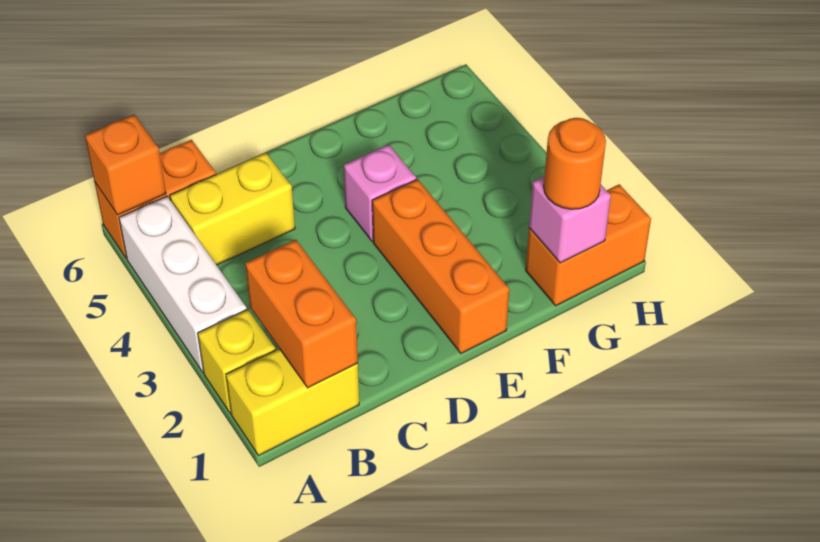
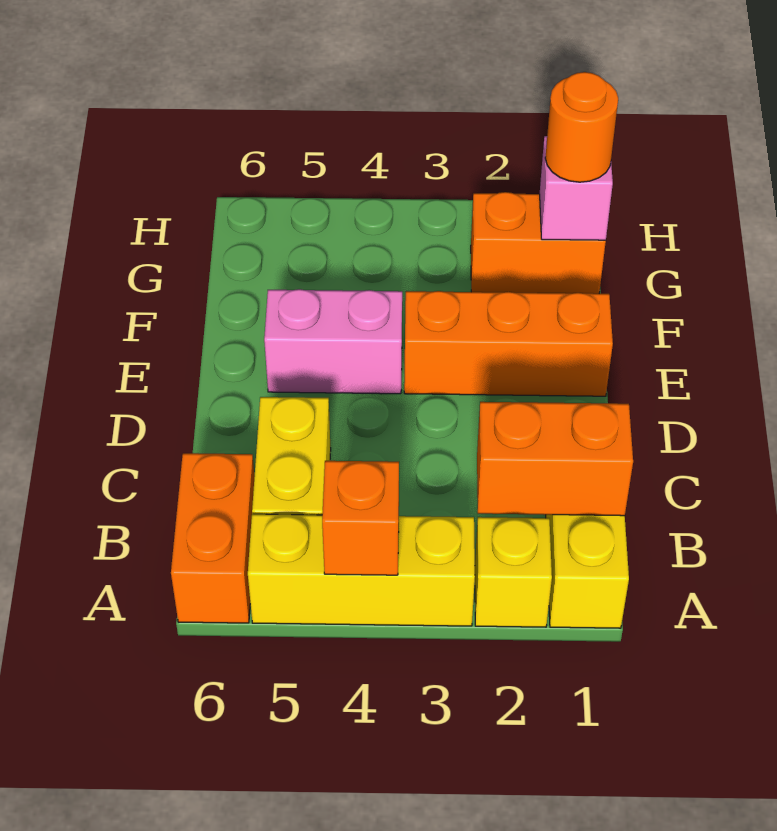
white 1x3 brick [119,196,247,372] -> yellow 1x3 brick [248,514,475,626]
orange 1x1 brick [85,115,166,215] -> orange 1x1 brick moved to [322,461,399,575]
pink 1x1 brick [344,145,416,241] -> pink 1x2 brick [264,289,402,394]
orange 1x2 brick [526,184,651,306] -> orange 1x2 brick turned to [471,192,606,294]

